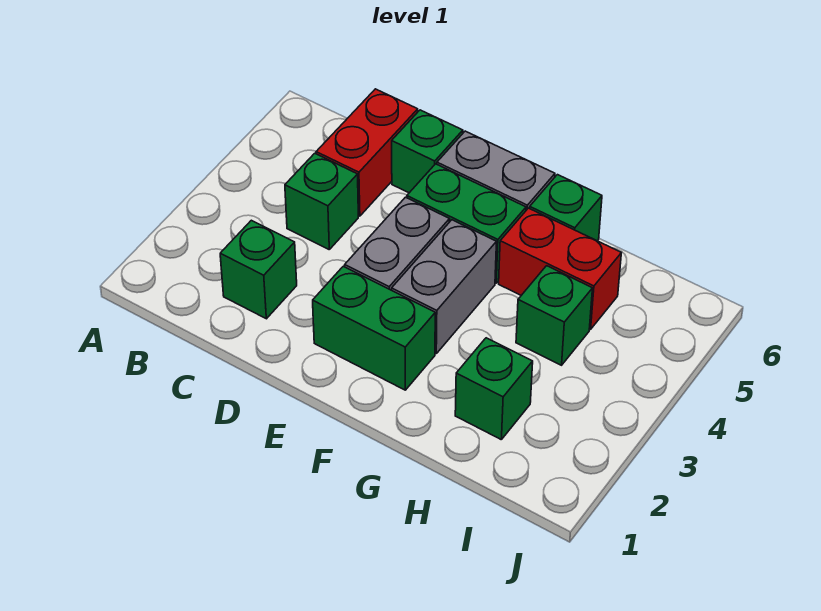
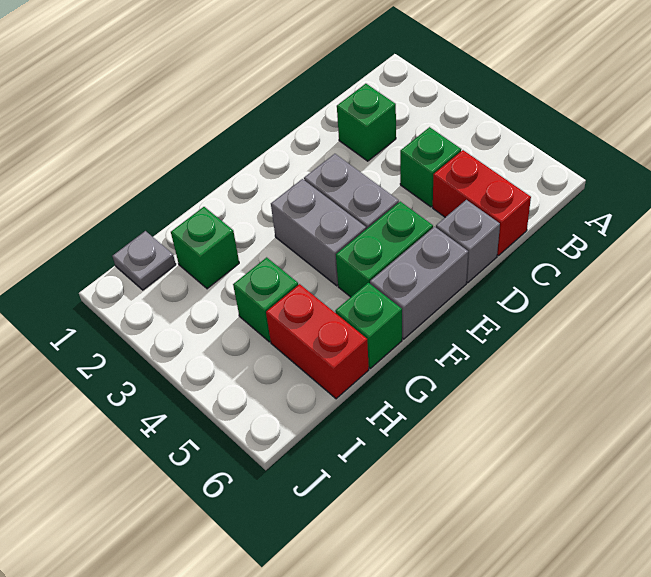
green 1x1 brick [392,110,463,193] -> grey 1x1 brick [436,200,500,283]
green 1x2 brick [313,266,435,390] -> none
red 1x2 brick [499,208,621,329] -> red 1x2 brick turned to [266,284,369,399]
none -> grey 1x1 plate [112,231,176,290]

